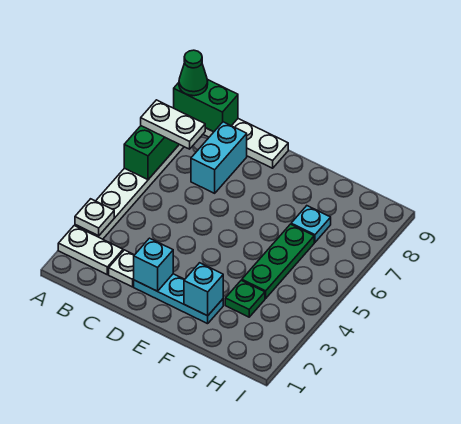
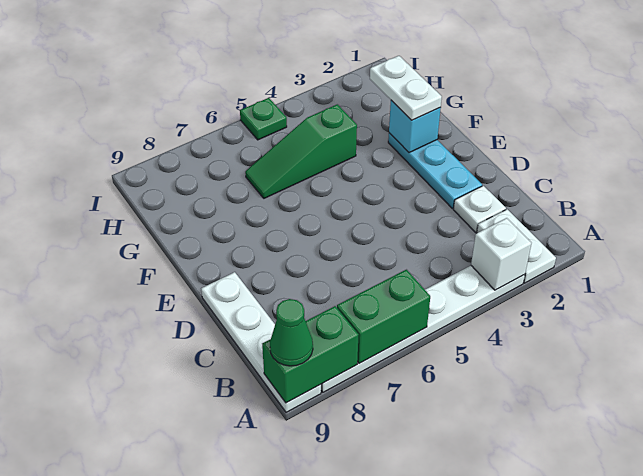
white 1x1 plate [75,199,114,236] -> white 1x1 brick [471,218,531,290]
white 1x2 plate [141,100,205,149] -> white 1x2 plate moved to [370,56,442,120]
green 1x2 brick [174,79,238,132] -> green 1x2 brick turned to [262,306,359,403]
cyan 1x2 brick [191,122,247,193] -> none
cyan 1x1 brick [134,238,173,291] -> none
green 1x1 plate [225,280,265,317] -> green 1x1 plate moved to [240,98,287,140]
green 1x3 plate [242,224,314,298] -> green 1x3 slope [245,104,357,198]
cyan 1x1 plate [291,206,331,242] -> none

